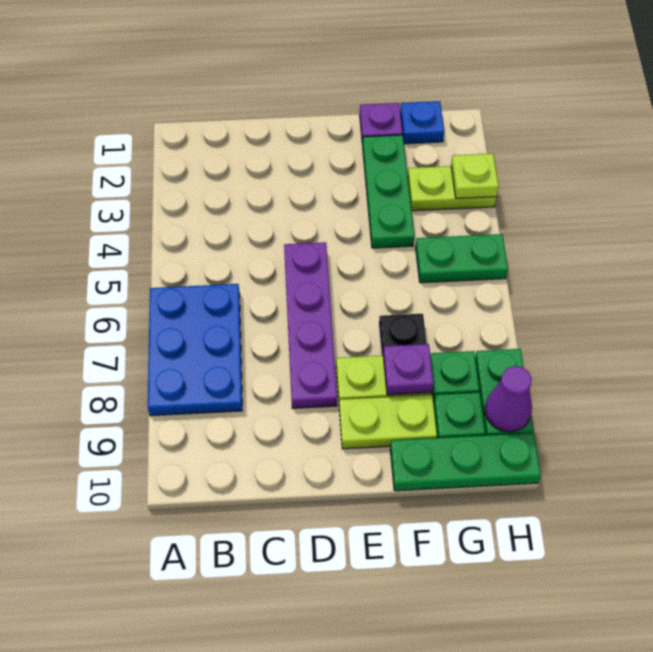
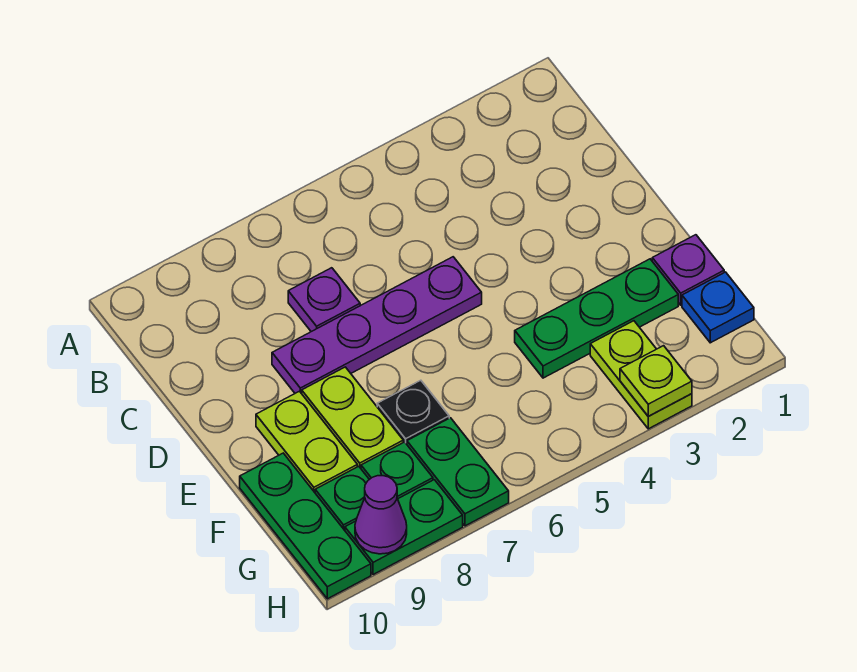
blue 2x3 plate [148,284,242,416] -> none
purple 1x1 plate [383,344,434,395] -> purple 1x1 plate moved to [288,268,360,332]
green 1x2 plate [416,234,508,283] -> green 1x2 plate moved to [407,418,509,526]

